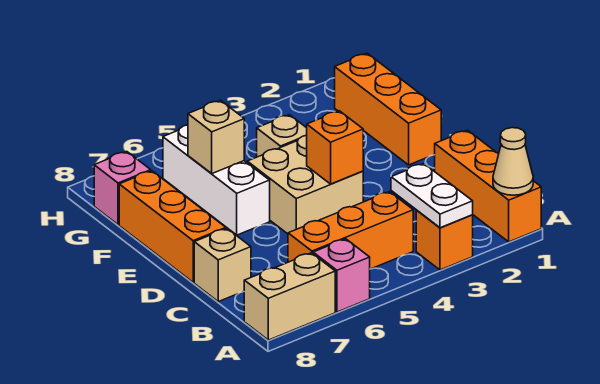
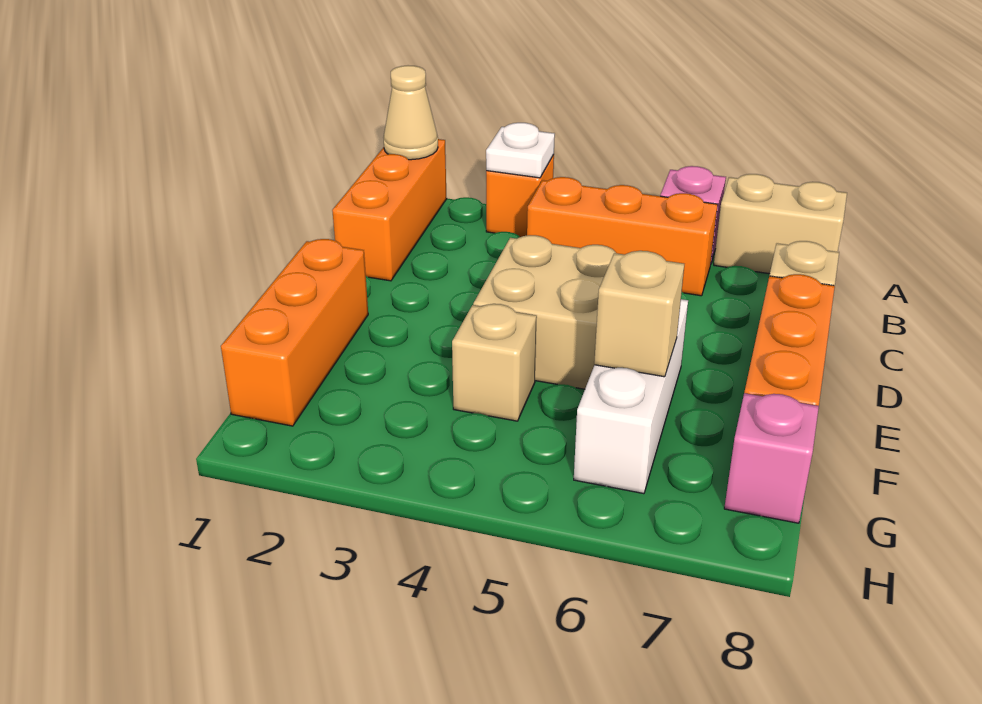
white 1x2 plate [391,163,473,228] -> white 1x1 plate [486,123,555,178]
orange 1x1 brick [307,111,363,184] -> none

